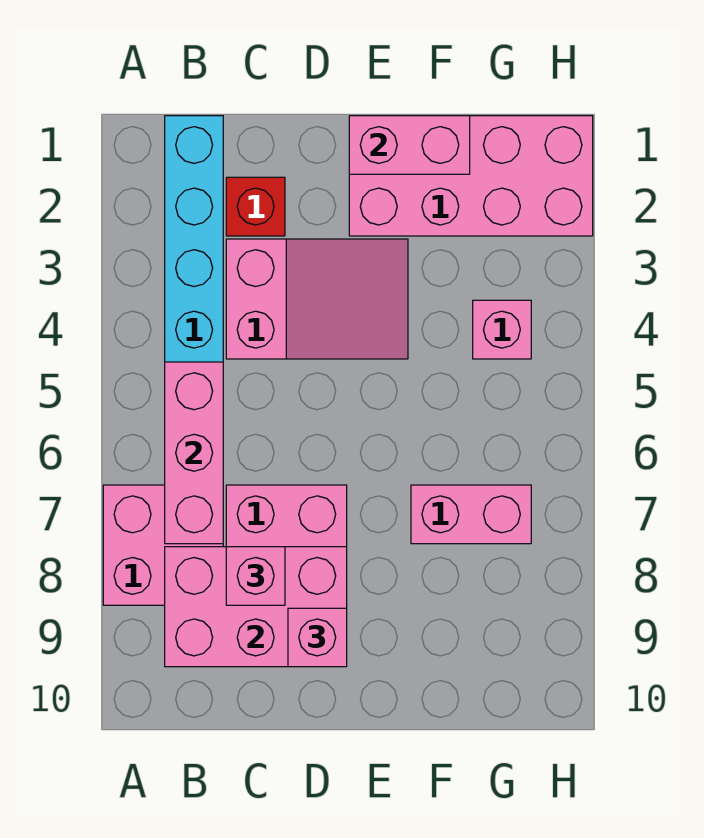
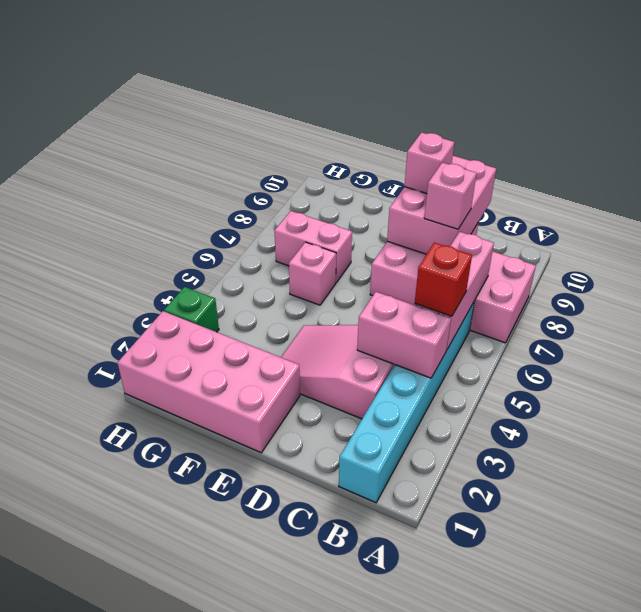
pink 2x3 brick [165,547,347,667] -> pink 2x3 brick turned to [387,156,496,254]
red 1x1 brick [226,177,285,236] -> red 1x1 brick moved to [415,243,472,316]
pink 1x2 brick [349,116,470,174] -> pink 1x2 brick moved to [357,292,451,378]
pink 1x1 brick [473,300,531,359] -> pink 1x1 brick moved to [289,242,336,305]
none -> green 1x1 brick [164,287,219,332]

